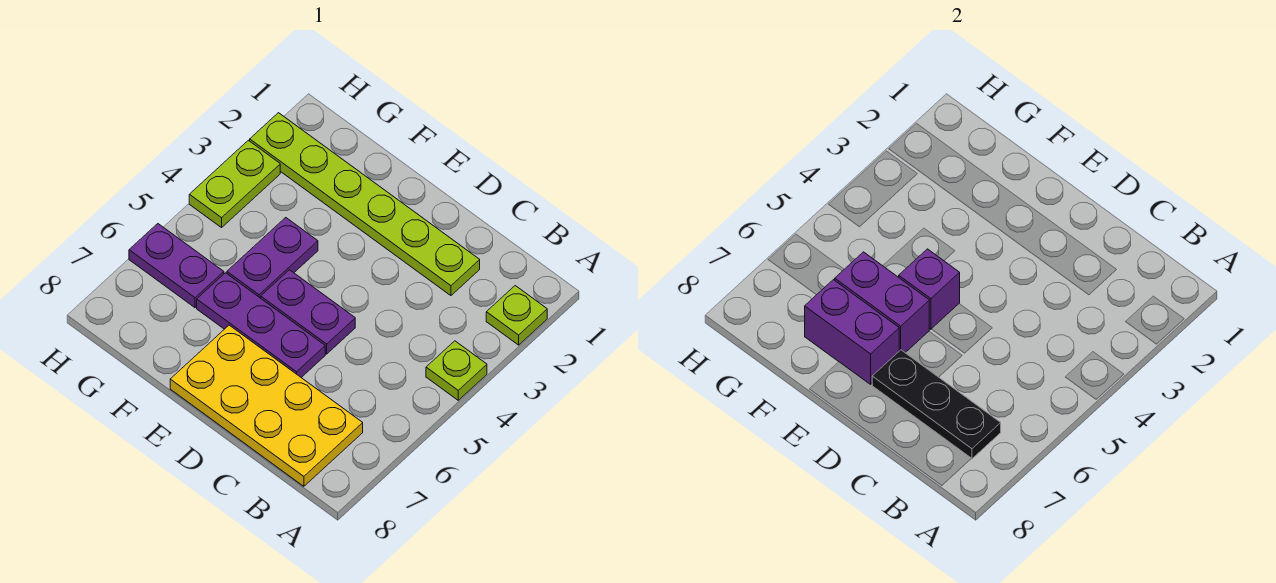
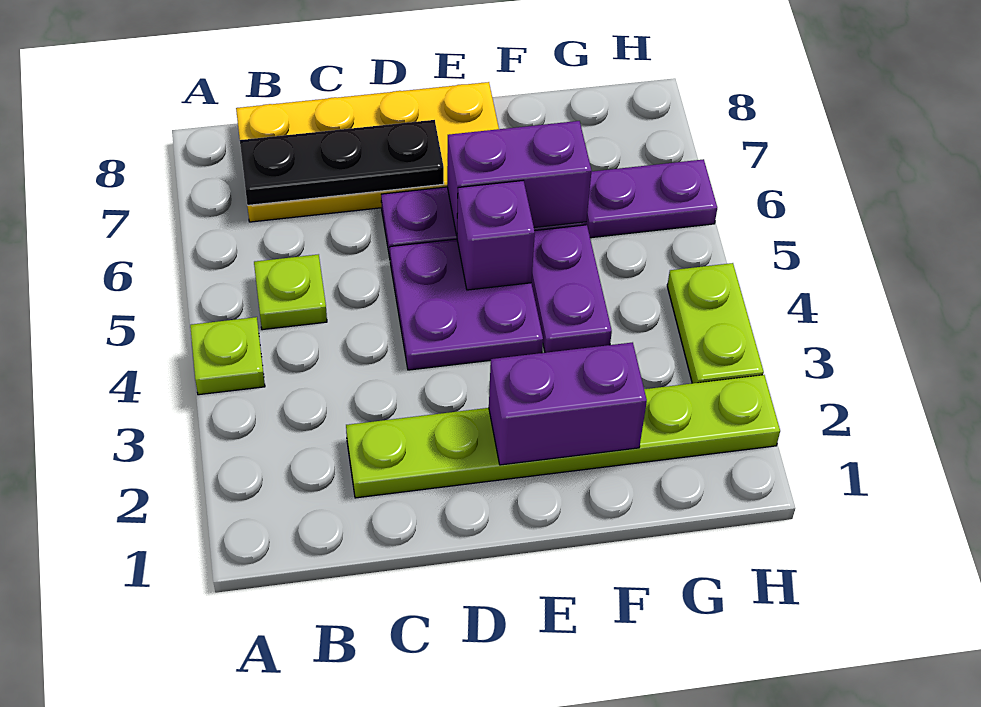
lime 1x1 plate [486,286,547,345] -> lime 1x1 plate moved to [254,254,327,330]
purple 1x2 plate [261,270,355,354] -> purple 2x2 plate [390,239,543,370]
purple 1x2 brick [805,280,899,384] -> purple 1x2 brick moved to [489,342,647,465]

